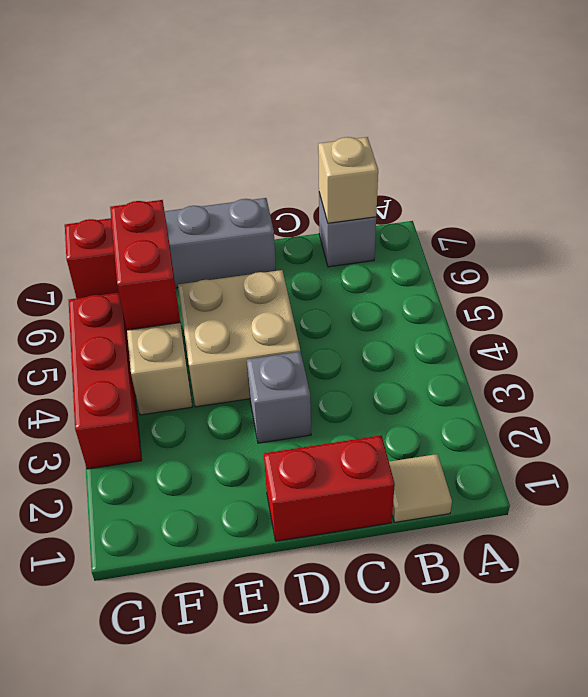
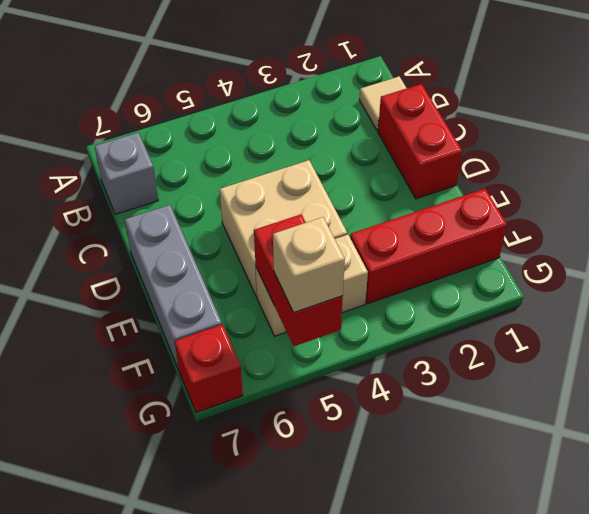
tan 1x1 brick [318,137,378,223] -> tan 1x1 brick moved to [273,217,345,313]
grey 1x1 brick [247,352,311,443] -> none
red 1x2 brick [110,200,180,330] -> red 1x2 brick turned to [254,214,343,346]
red 1x3 brick [69,293,142,469] -> red 1x3 brick moved to [350,189,507,304]

